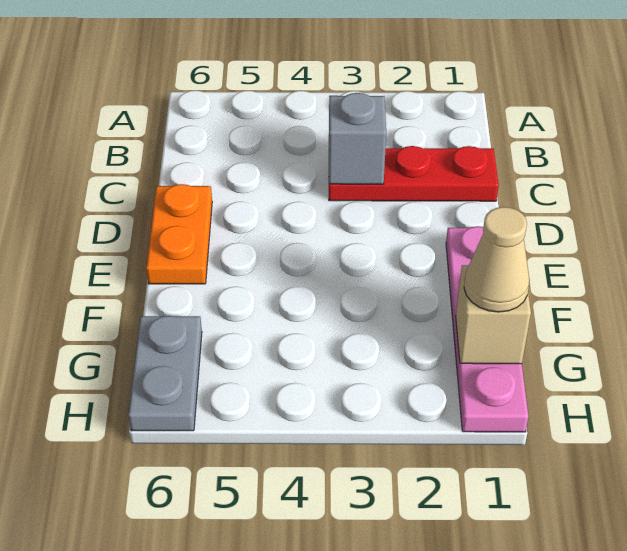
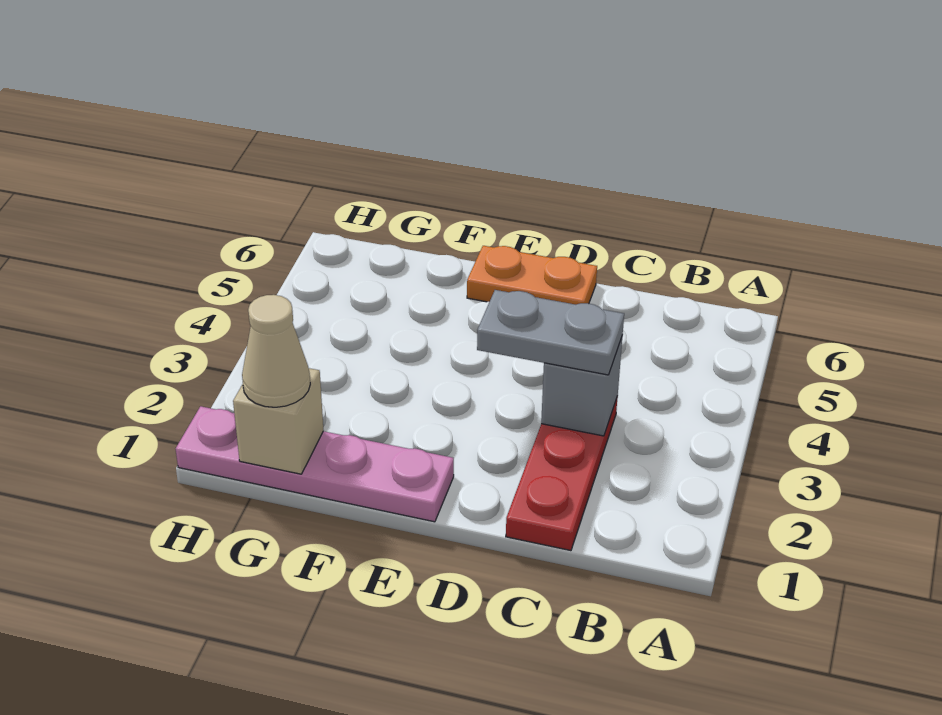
grey 1x2 plate [128,316,202,431] -> grey 1x2 plate moved to [477,290,624,375]

